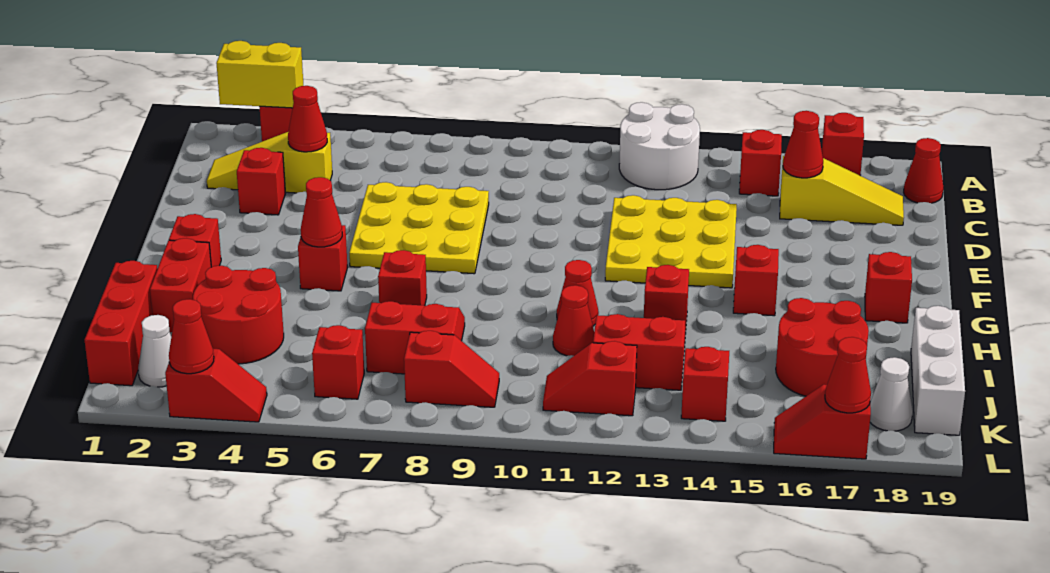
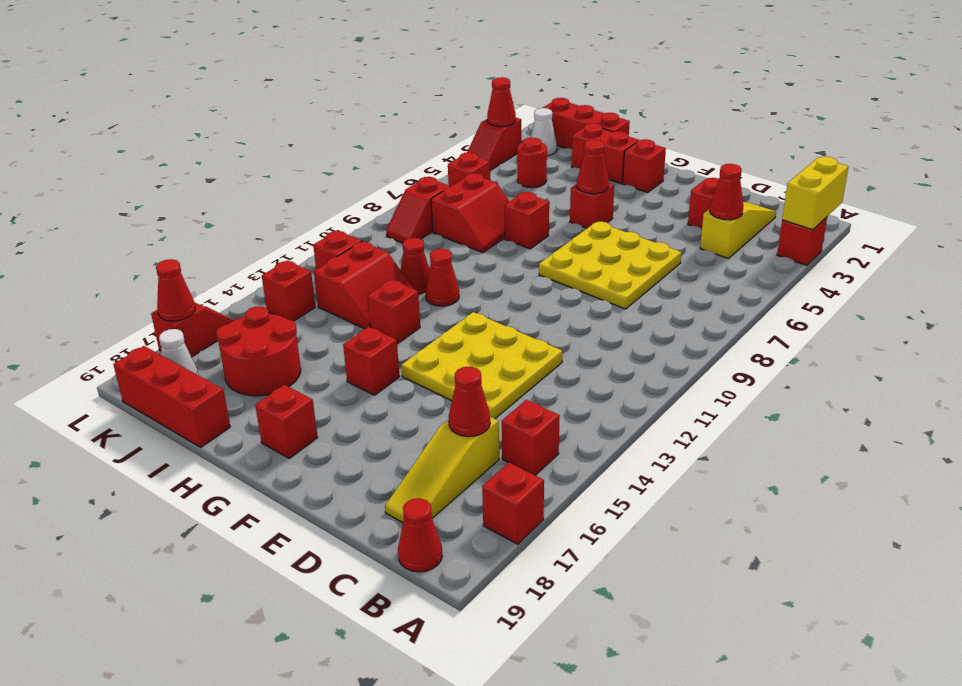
white 2x2 round brick [619,102,700,190] -> none
red 2x2 round brick [193,265,284,364] -> red 1x1 round brick [517,138,547,188]
white 1x3 brick [911,306,965,435] -> red 1x3 brick [113,346,230,447]

